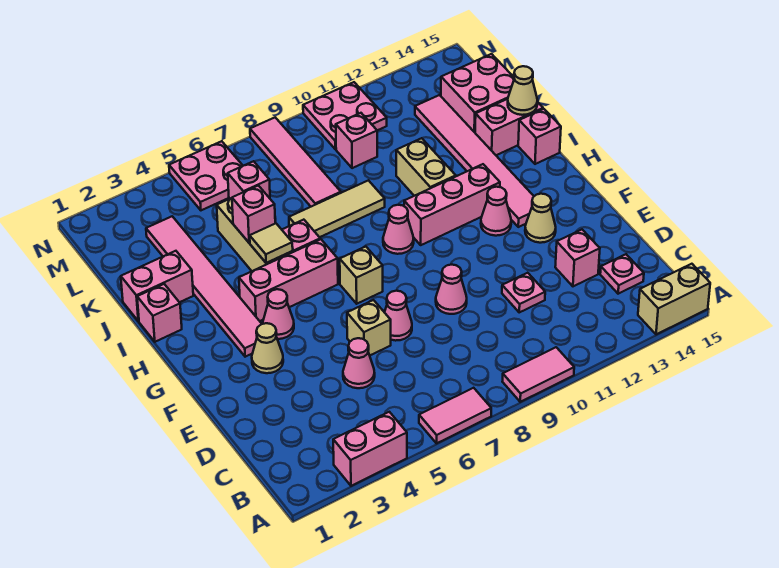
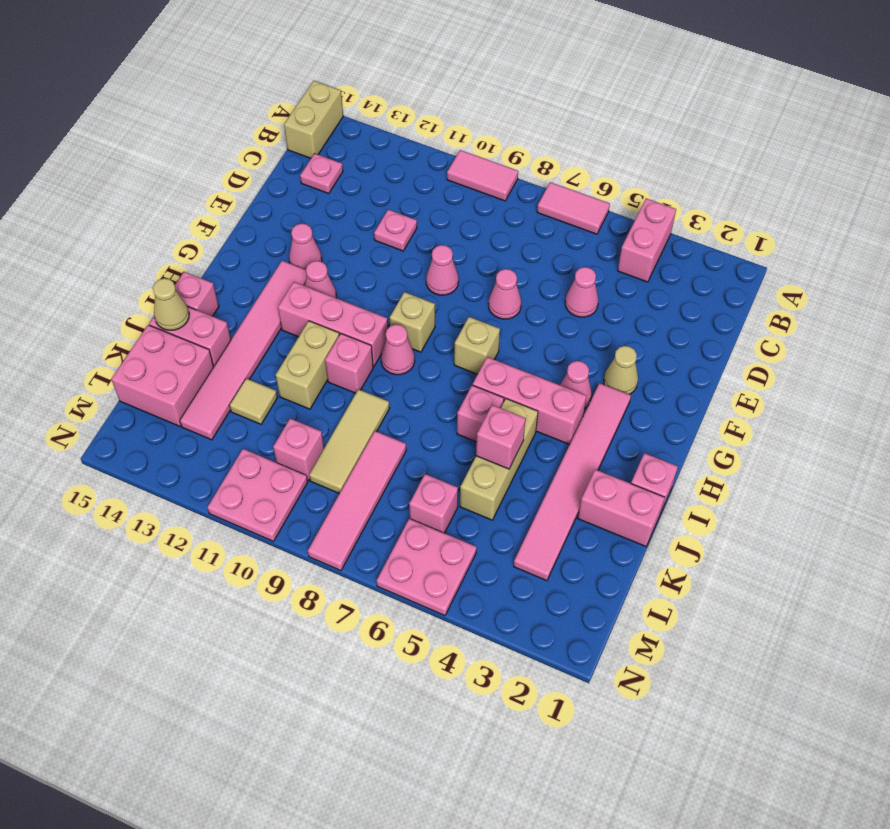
pink 1x2 brick [333,412,407,486] -> pink 1x2 brick turned to [618,198,676,282]
tan 1x2 brick [638,264,710,334] -> tan 1x2 brick turned to [284,81,343,158]
pink 1x1 brick [555,230,600,286] -> pink 1x1 brick moved to [325,334,373,393]
tan 1x1 brick [347,300,391,355] -> tan 1x1 brick moved to [390,292,435,352]
tan 1x1 cone [525,194,556,243] -> pink 1x1 cone [289,224,322,270]
tan 1x1 tile [250,223,293,263] -> tan 1x1 tile moved to [229,379,277,424]
tan 1x3 tile [289,180,385,237] -> tan 1x3 tile turned to [309,389,390,493]

